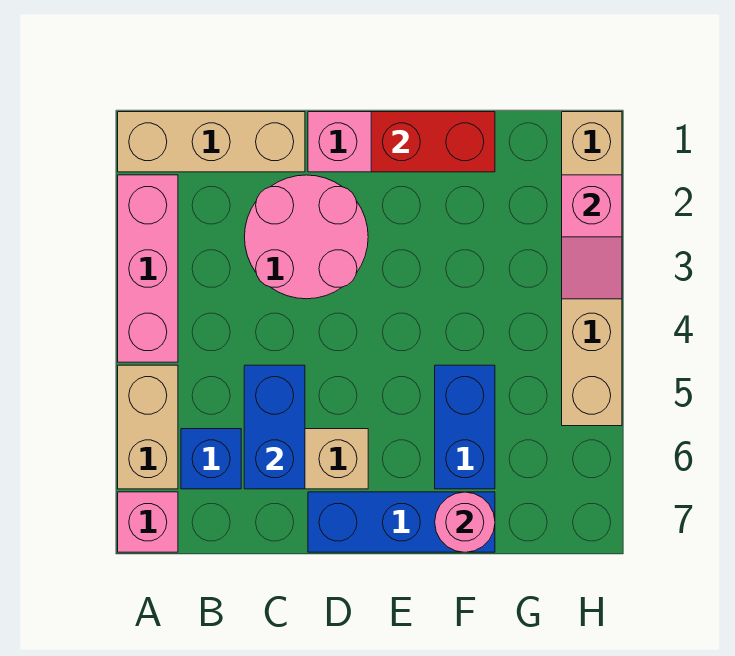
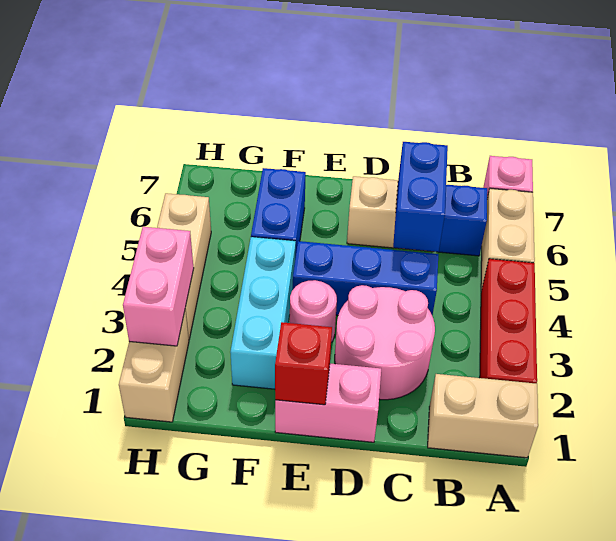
tan 1x3 brick [118,112,305,172] -> tan 1x2 brick [428,374,538,458]
pink 1x3 brick [118,175,178,362] -> red 1x3 brick [480,259,537,384]
blue 1x3 brick [308,492,495,552] -> blue 1x3 brick moved to [293,241,438,315]
red 1x2 brick [371,112,495,172] -> red 1x1 brick [275,322,332,405]
none -> cyan 1x3 brick [230,237,296,389]
pink 1x1 round brick [435,492,495,552] -> pink 1x1 round brick moved to [290,280,337,343]
pink 1x2 slope [562,175,622,299] -> pink 1x2 brick [123,227,194,346]

